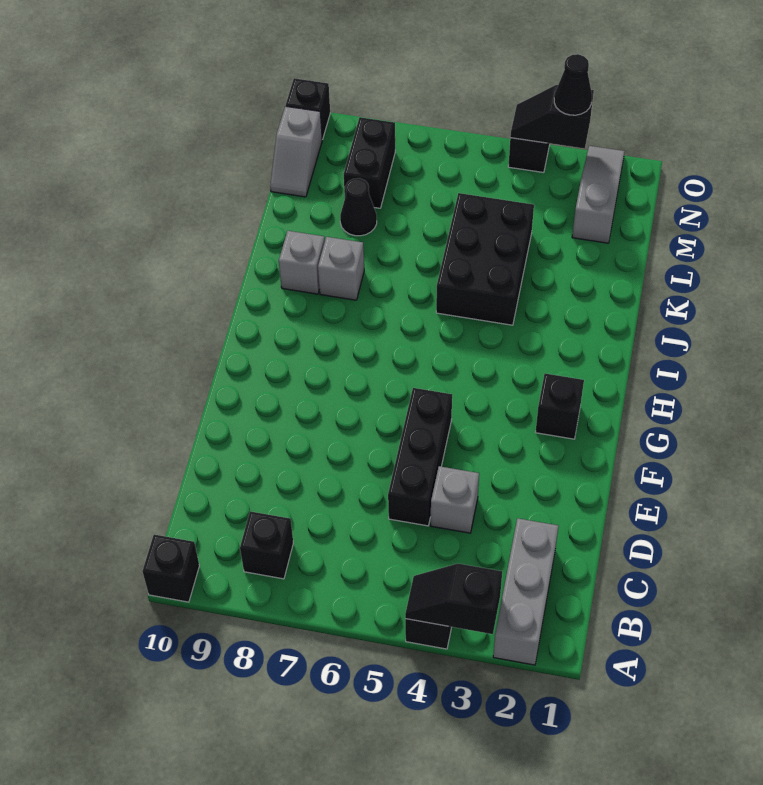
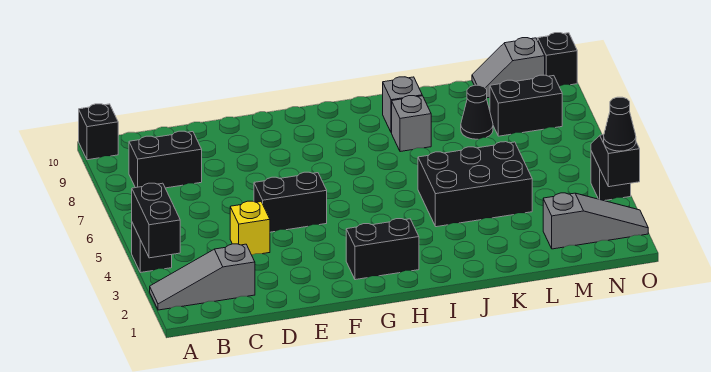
grey 1x3 brick [493,518,559,665] -> grey 1x3 slope [150,244,255,310]
black 1x2 slope [405,564,502,634] -> black 1x2 brick [132,183,180,258]
black 1x1 brick [240,511,293,579] -> black 1x2 brick [129,131,202,188]
grey 1x1 brick [431,466,479,533] -> yellow 1x1 brick [230,201,270,255]
black 1x3 brick [388,388,452,526] -> black 1x2 brick [254,172,327,232]
black 1x1 brick [536,374,584,439] -> black 1x2 brick [346,219,419,280]

